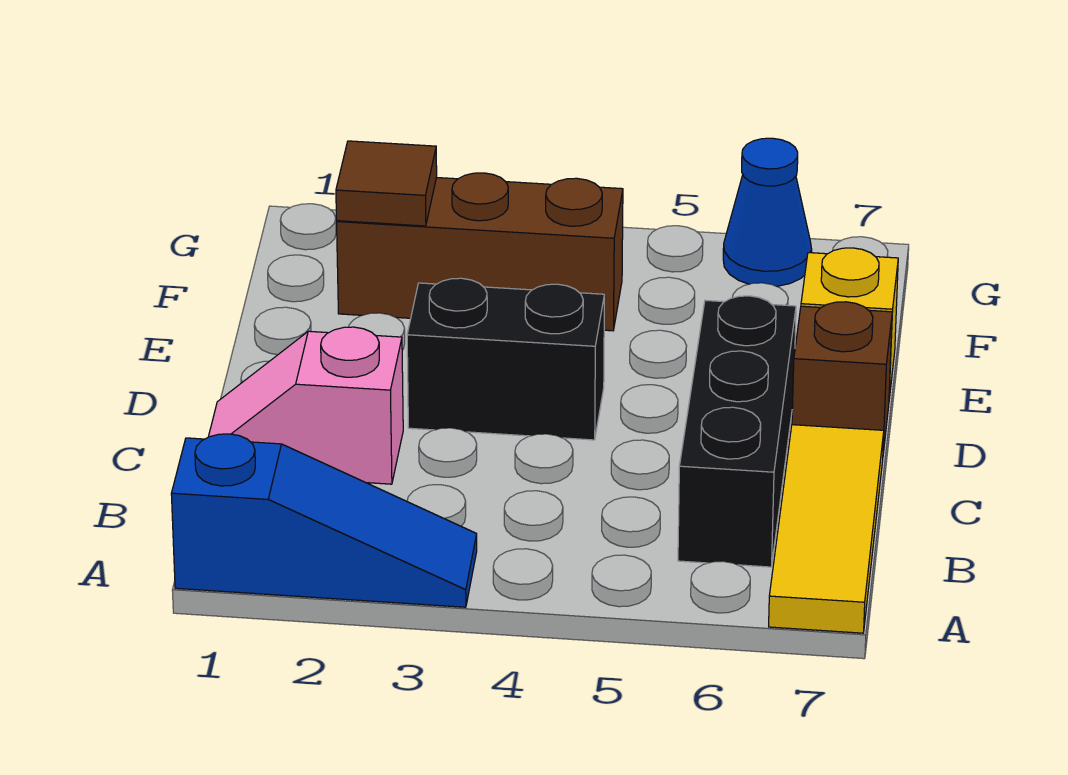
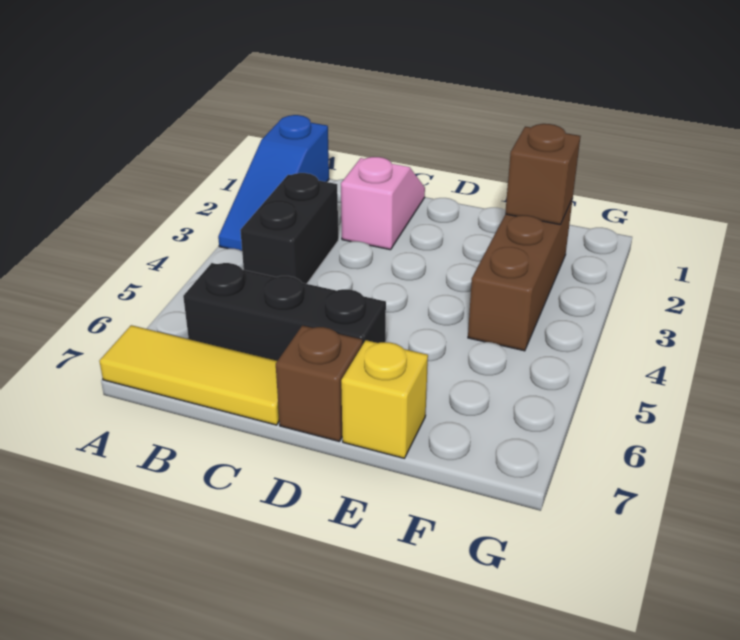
black 1x2 brick [407,278,604,440] -> black 1x2 brick moved to [240,173,338,284]
brown 1x1 tile [336,141,437,226] -> brown 1x1 brick [505,124,580,225]
blue 1x1 cone [723,138,812,286] -> none

